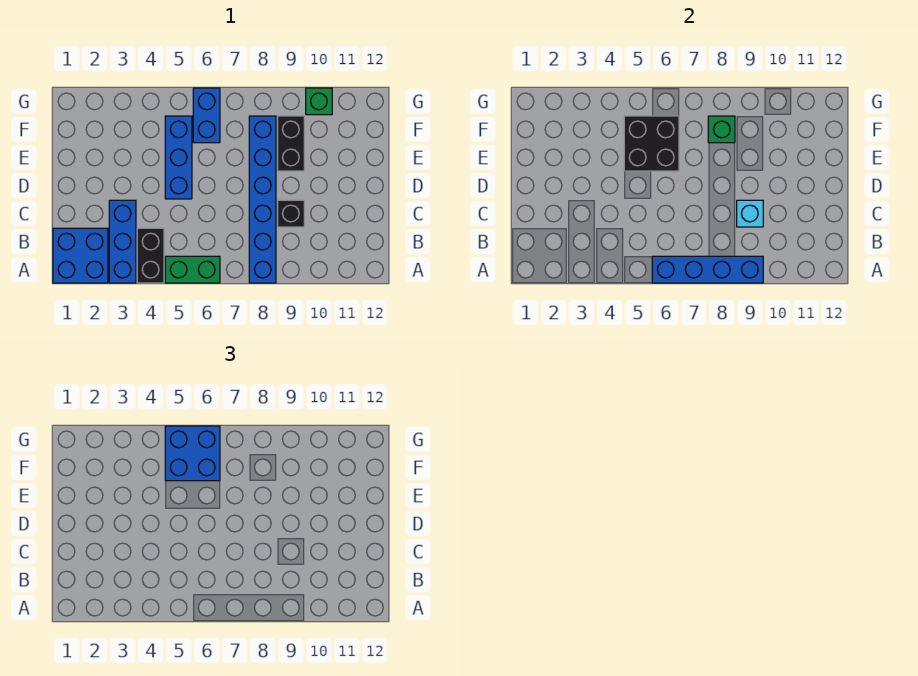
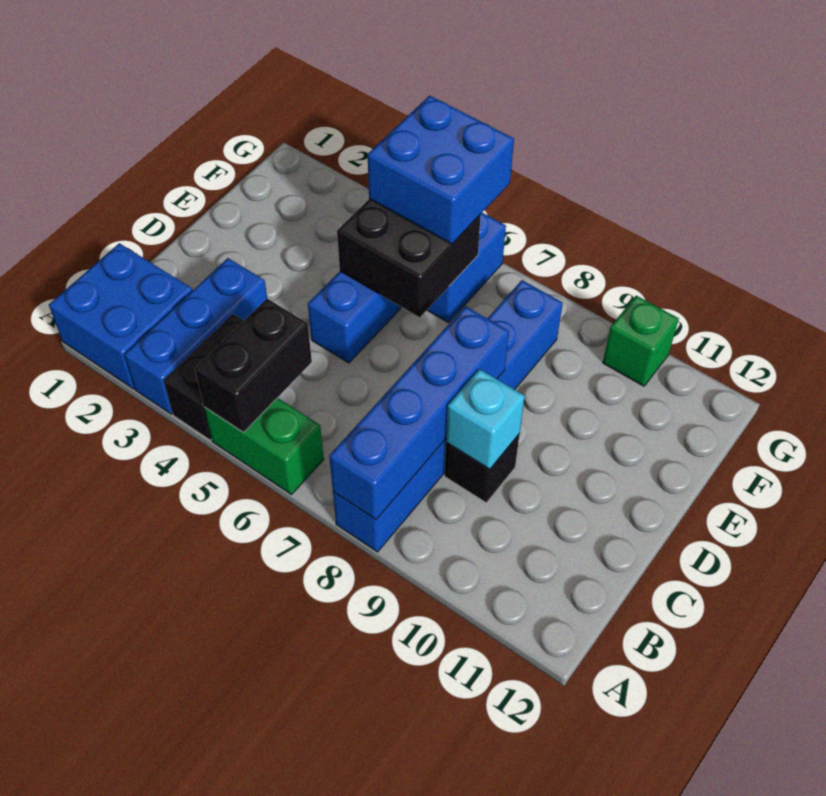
blue 1x4 brick [652,256,763,283] -> blue 1x4 brick turned to [329,306,509,520]
black 1x2 brick [278,116,304,171] -> black 1x2 brick moved to [195,299,312,432]
green 1x1 brick [708,116,735,143] -> none

